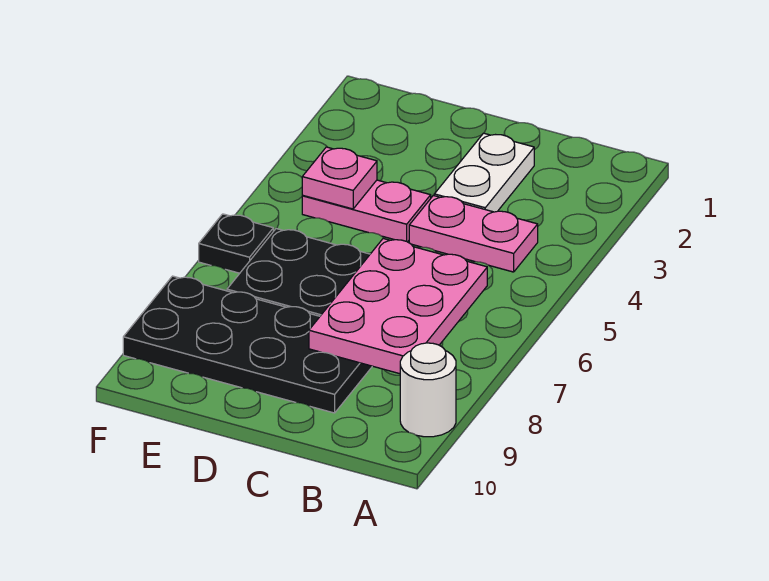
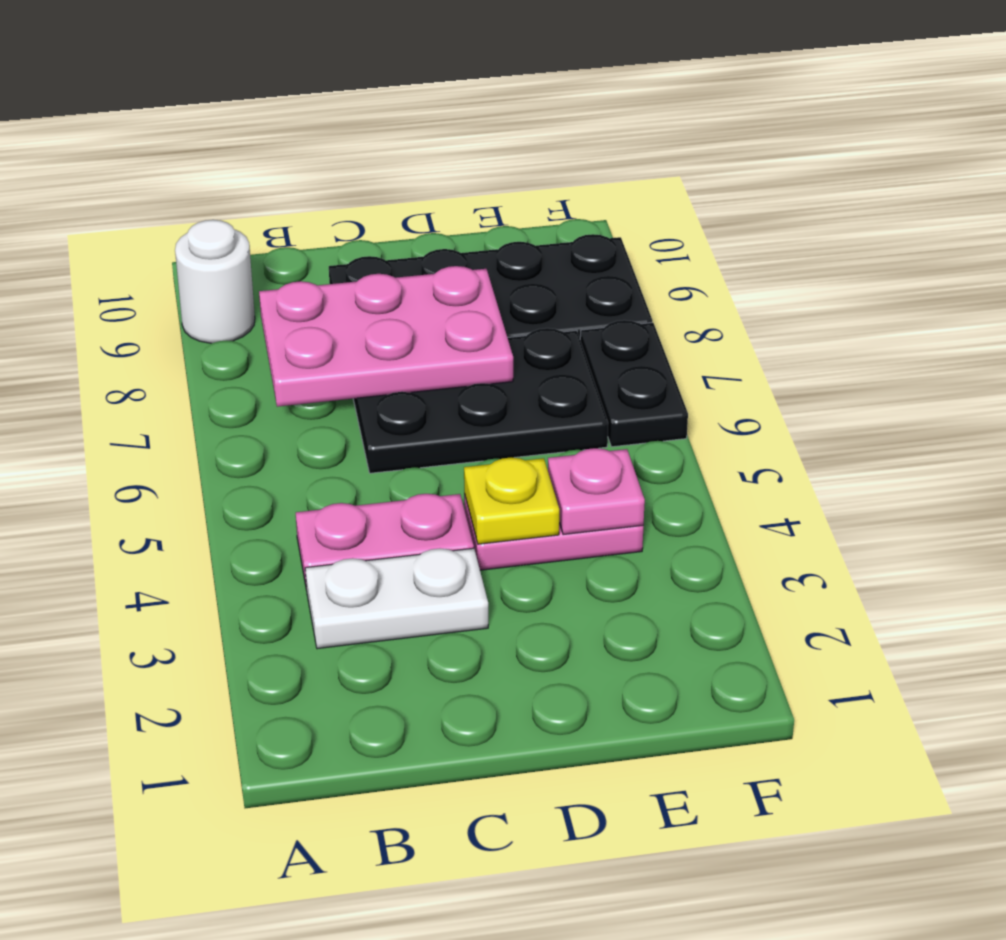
pink 2x3 plate [309,239,487,374] -> pink 2x3 plate turned to [259,266,513,407]
white 1x2 plate [434,133,534,212] -> white 1x2 plate turned to [305,548,488,649]
none -> yellow 1x1 plate [464,457,559,544]
black 1x1 plate [199,214,273,273] -> black 1x2 plate [580,320,688,447]

